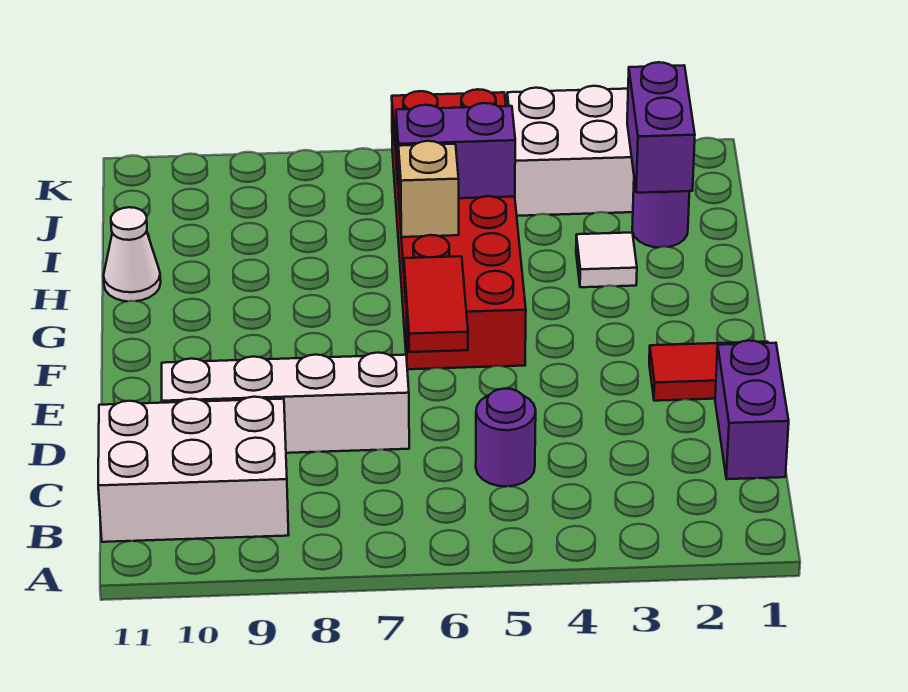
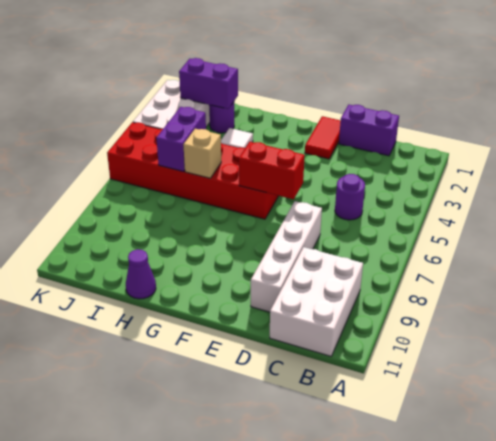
red 1x2 tile [404,256,468,352] -> red 1x2 brick [239,142,305,199]
white 1x1 cone [104,207,161,301] -> purple 1x1 cone [126,249,156,299]

